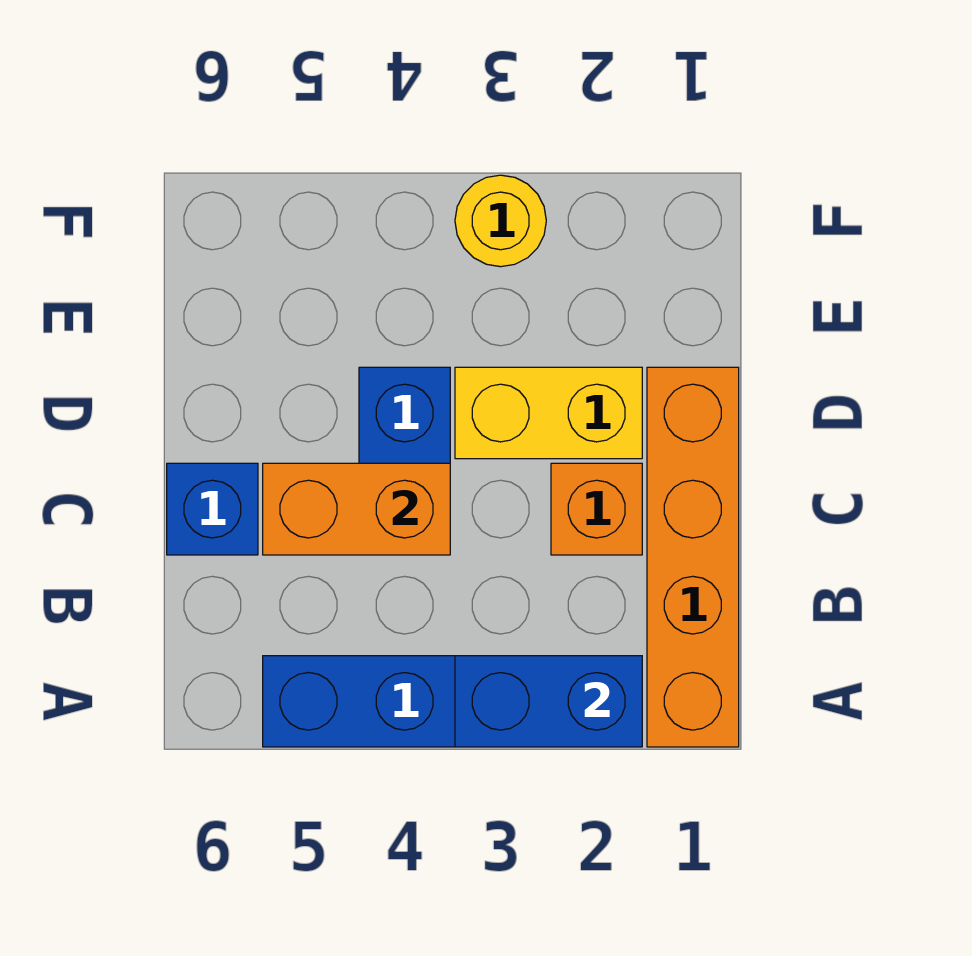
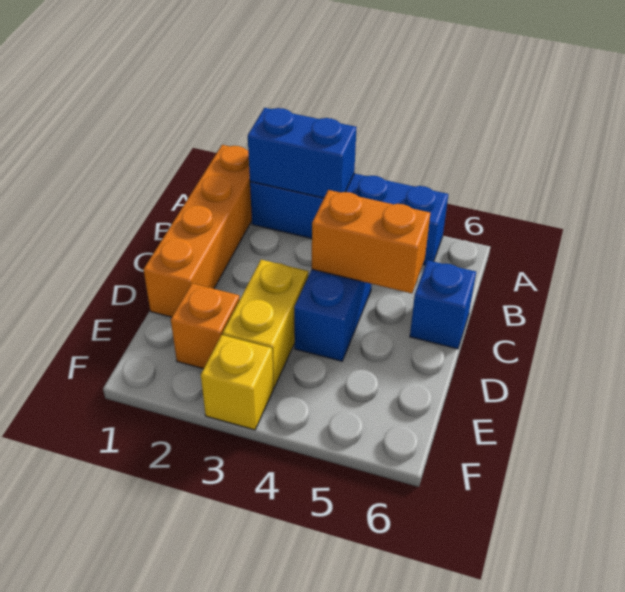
orange 1x1 brick [551,463,642,555] -> orange 1x1 brick moved to [171,283,240,369]
yellow 1x2 brick [455,367,642,459] -> yellow 1x2 brick turned to [223,260,308,388]
yellow 1x1 round brick [455,175,546,267] -> yellow 1x1 brick [201,335,274,430]

